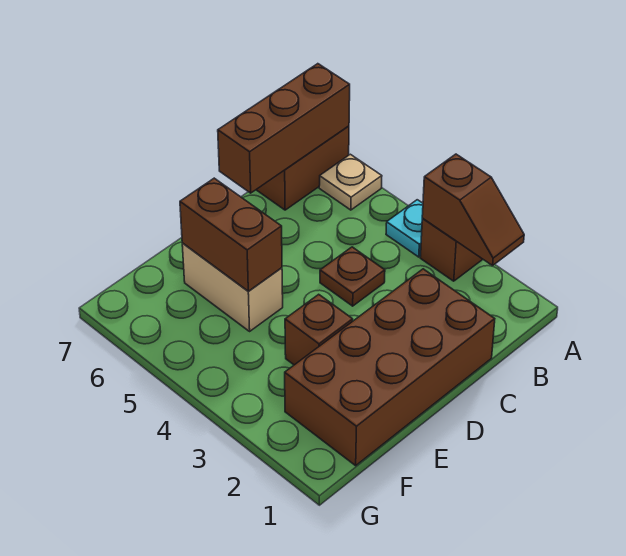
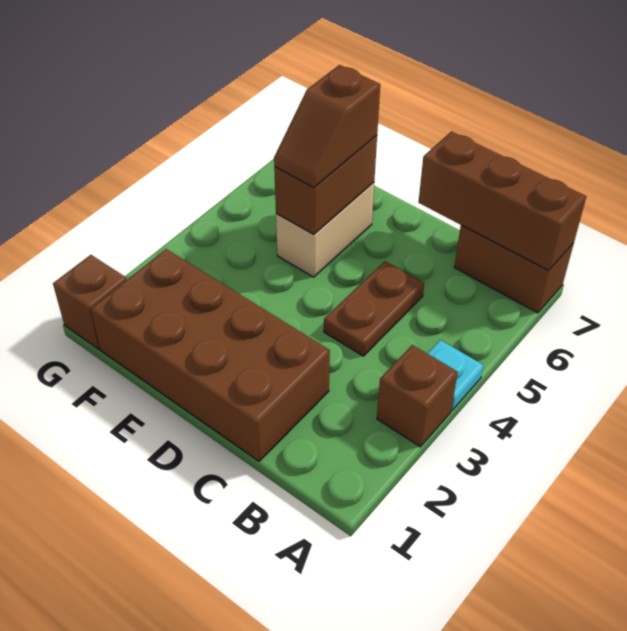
brown 1x2 slope [422,154,524,266] -> brown 1x2 slope moved to [274,65,380,188]
tan 1x1 plate [319,154,382,210] -> none
brown 1x1 plate [320,247,385,306] -> brown 1x2 plate [324,261,424,356]
brown 1x1 brick [285,294,353,365] -> brown 1x1 brick moved to [53,255,127,349]

